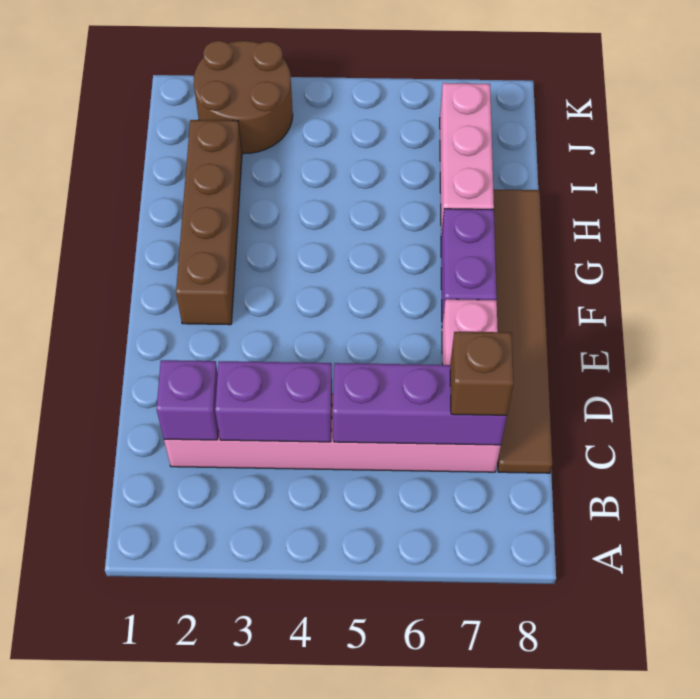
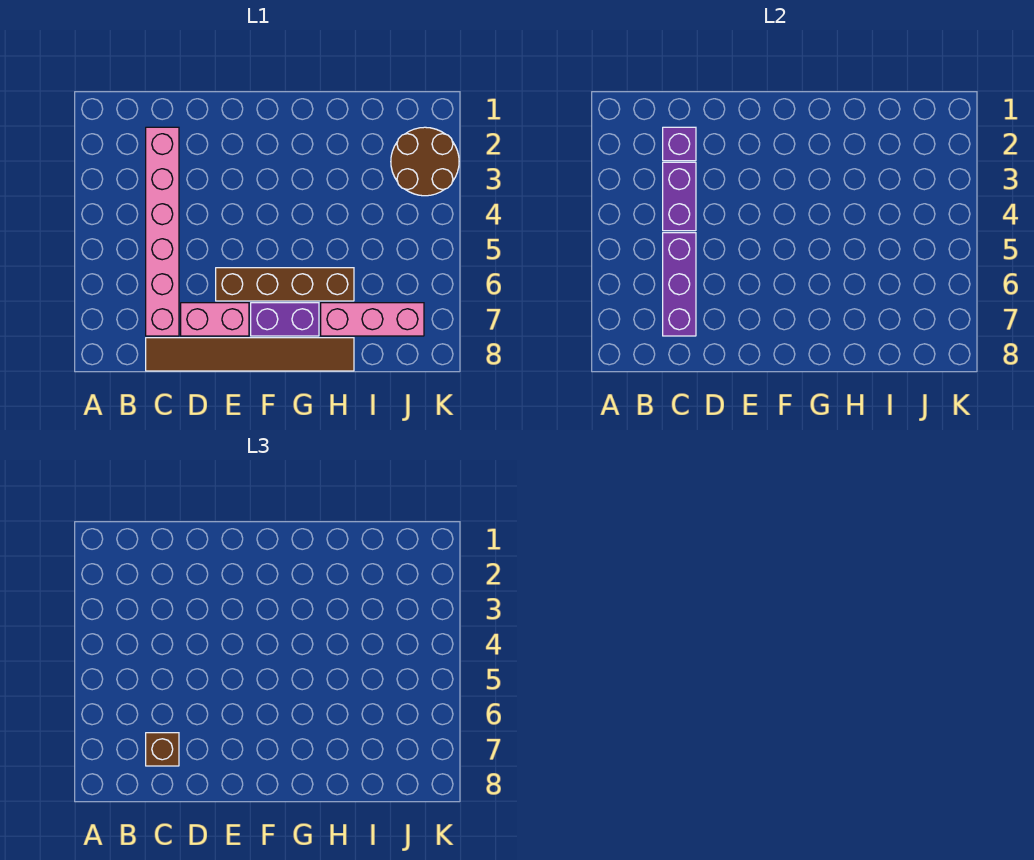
brown 1x4 brick [176,120,242,325] -> brown 1x4 brick moved to [216,268,354,301]

